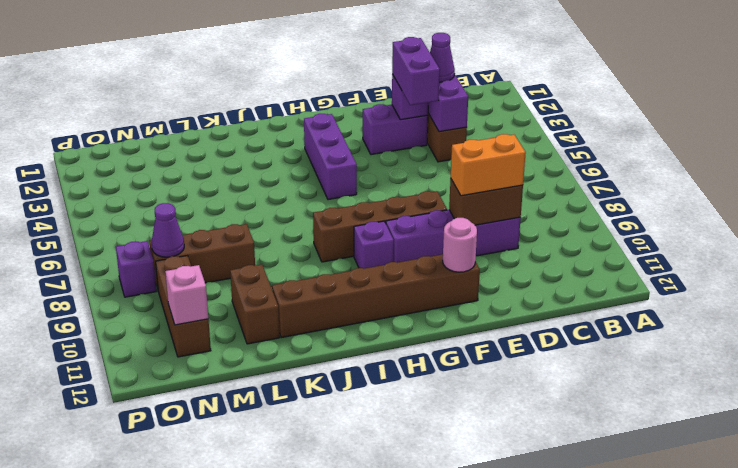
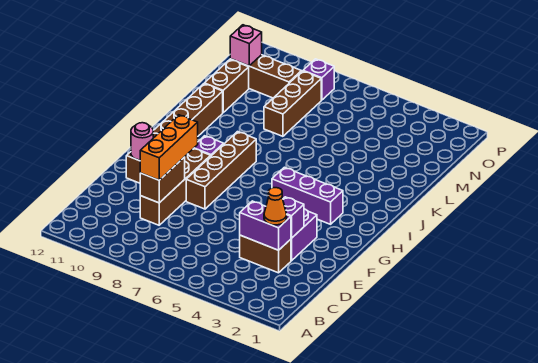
purple 1x1 cone [430,33,455,82] -> orange 1x1 cone [264,188,287,225]
purple 1x4 brick [386,210,521,263] -> brown 1x4 brick [140,149,211,225]
orange 1x2 brick [451,134,526,196] -> orange 1x3 brick [140,115,198,180]
purple 1x2 brick [392,37,440,105] -> none
brown 1x2 brick [230,264,280,344] -> brown 1x2 brick turned to [204,60,249,112]
purple 1x1 cone [152,203,184,257] -> none

